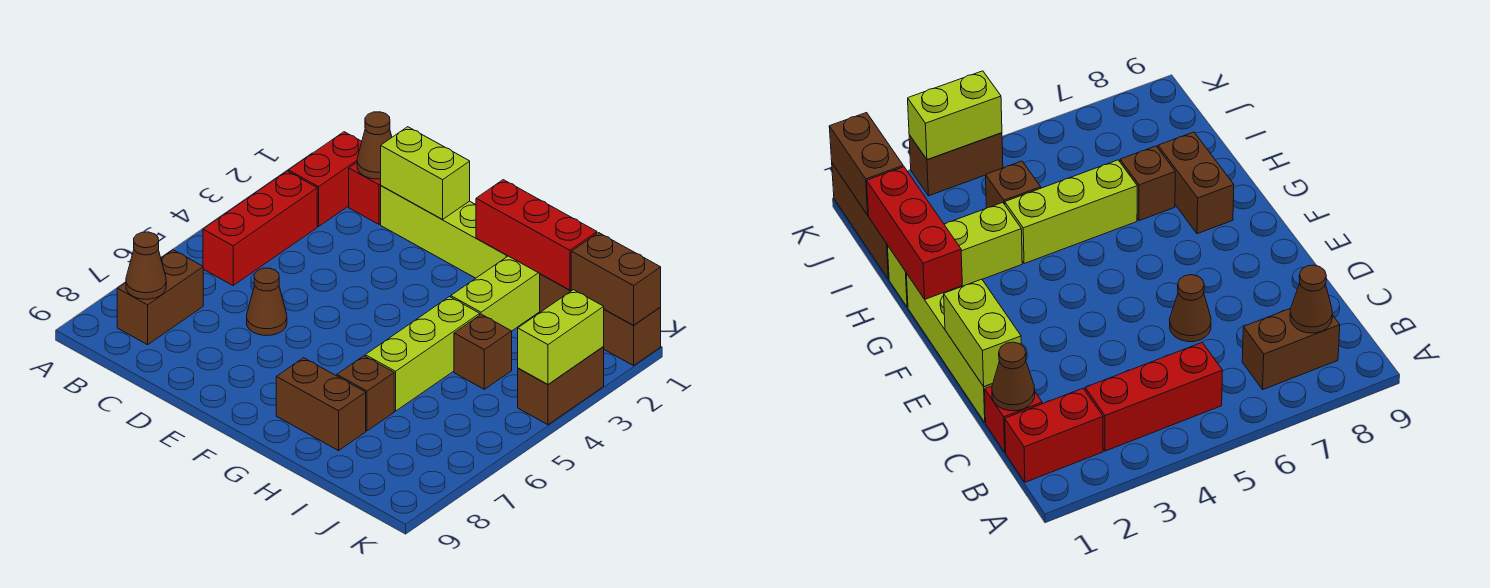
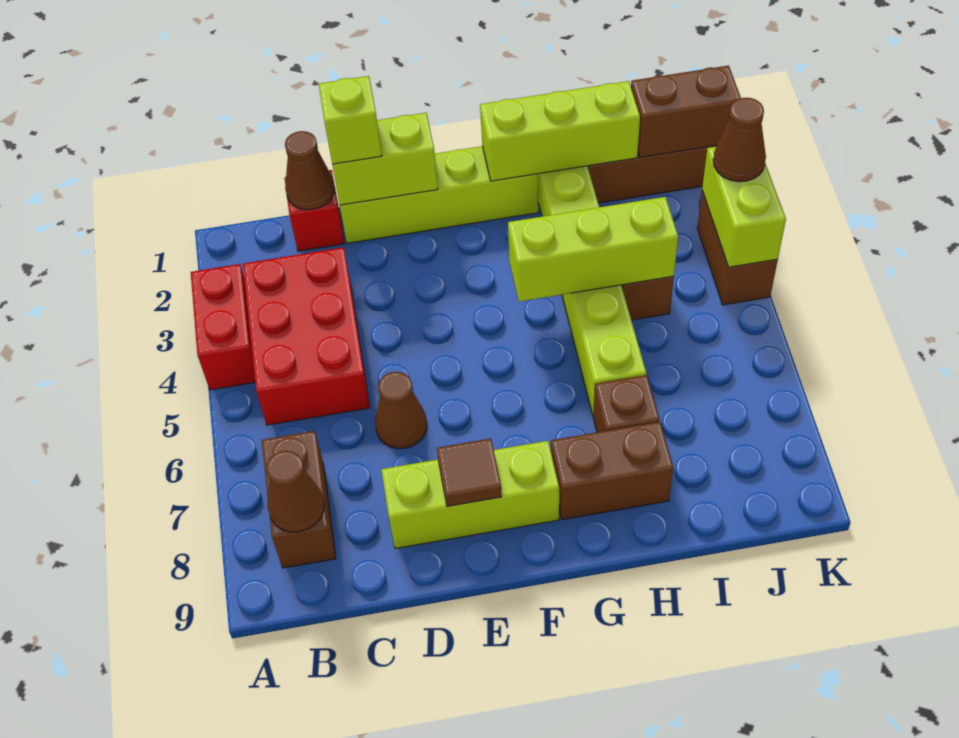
red 1x2 brick [288,132,362,226] -> red 1x2 brick moved to [191,264,255,390]
red 1x3 brick [203,171,317,285] -> red 2x3 brick [243,247,370,425]
none -> lime 1x1 brick [319,76,382,164]
none -> lime 1x3 brick [381,441,559,549]
none -> brown 1x1 tile [437,439,502,506]
red 1x3 brick [476,180,597,290] -> lime 1x3 brick [480,81,640,181]
none -> lime 1x3 brick [508,197,678,302]
none -> brown 1x1 cone [713,98,766,182]

